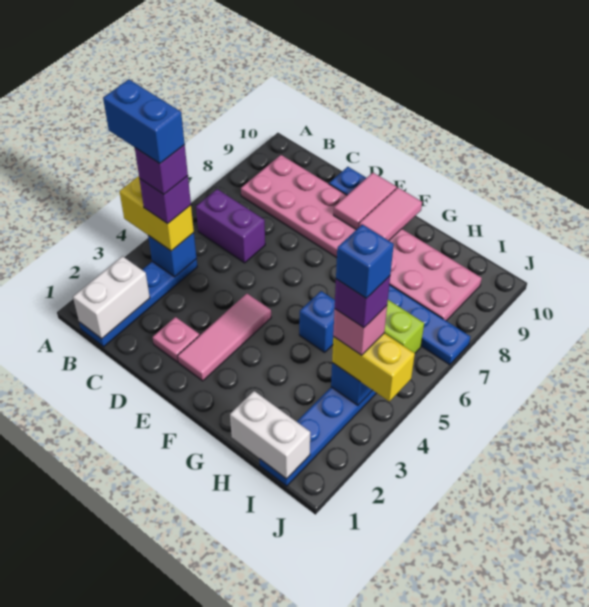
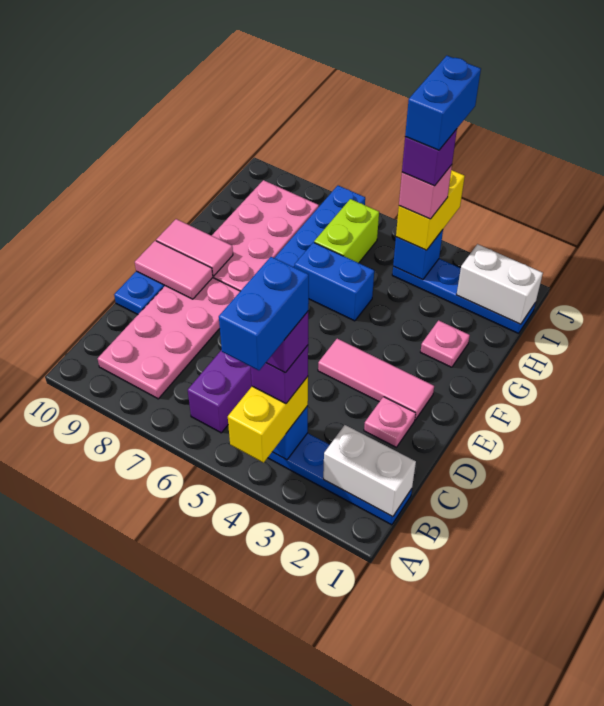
none -> pink 1x1 plate [421,320,470,367]
blue 1x1 brick [299,291,335,352] -> blue 1x2 brick [295,242,374,321]
white 1x2 brick [230,391,310,479] -> white 1x2 brick turned to [457,244,543,324]
blue 1x1 brick [336,224,394,298] -> blue 1x2 brick [405,56,481,150]

